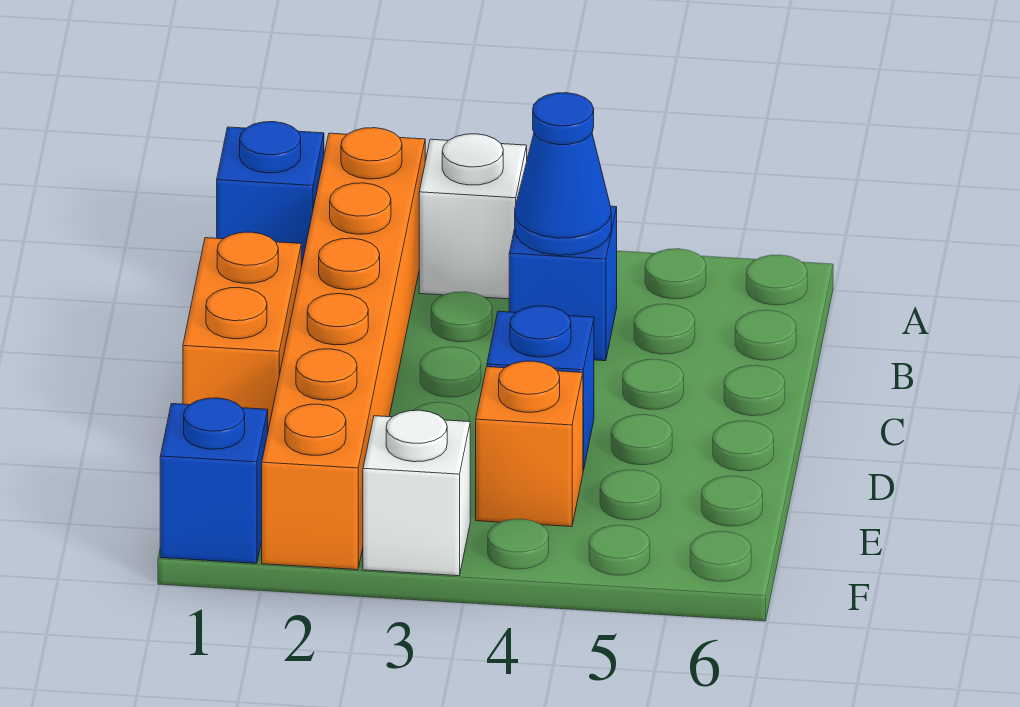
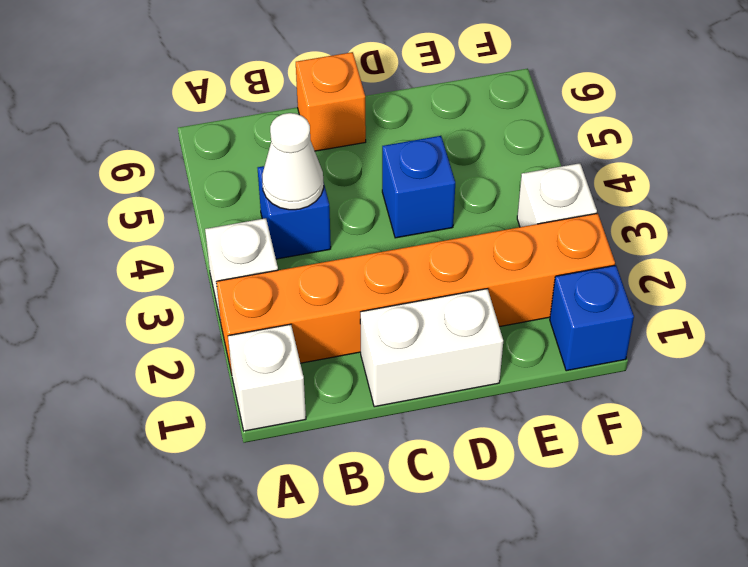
blue 1x1 brick [217,122,324,267] -> white 1x1 brick [228,324,306,431]
blue 1x1 cone [515,93,611,255] -> white 1x1 cone [262,113,324,210]
orange 1x2 brick [183,232,301,429] -> white 1x2 brick [360,289,503,407]
orange 1x1 brick [476,361,583,527] -> orange 1x1 brick moved to [296,52,366,151]

